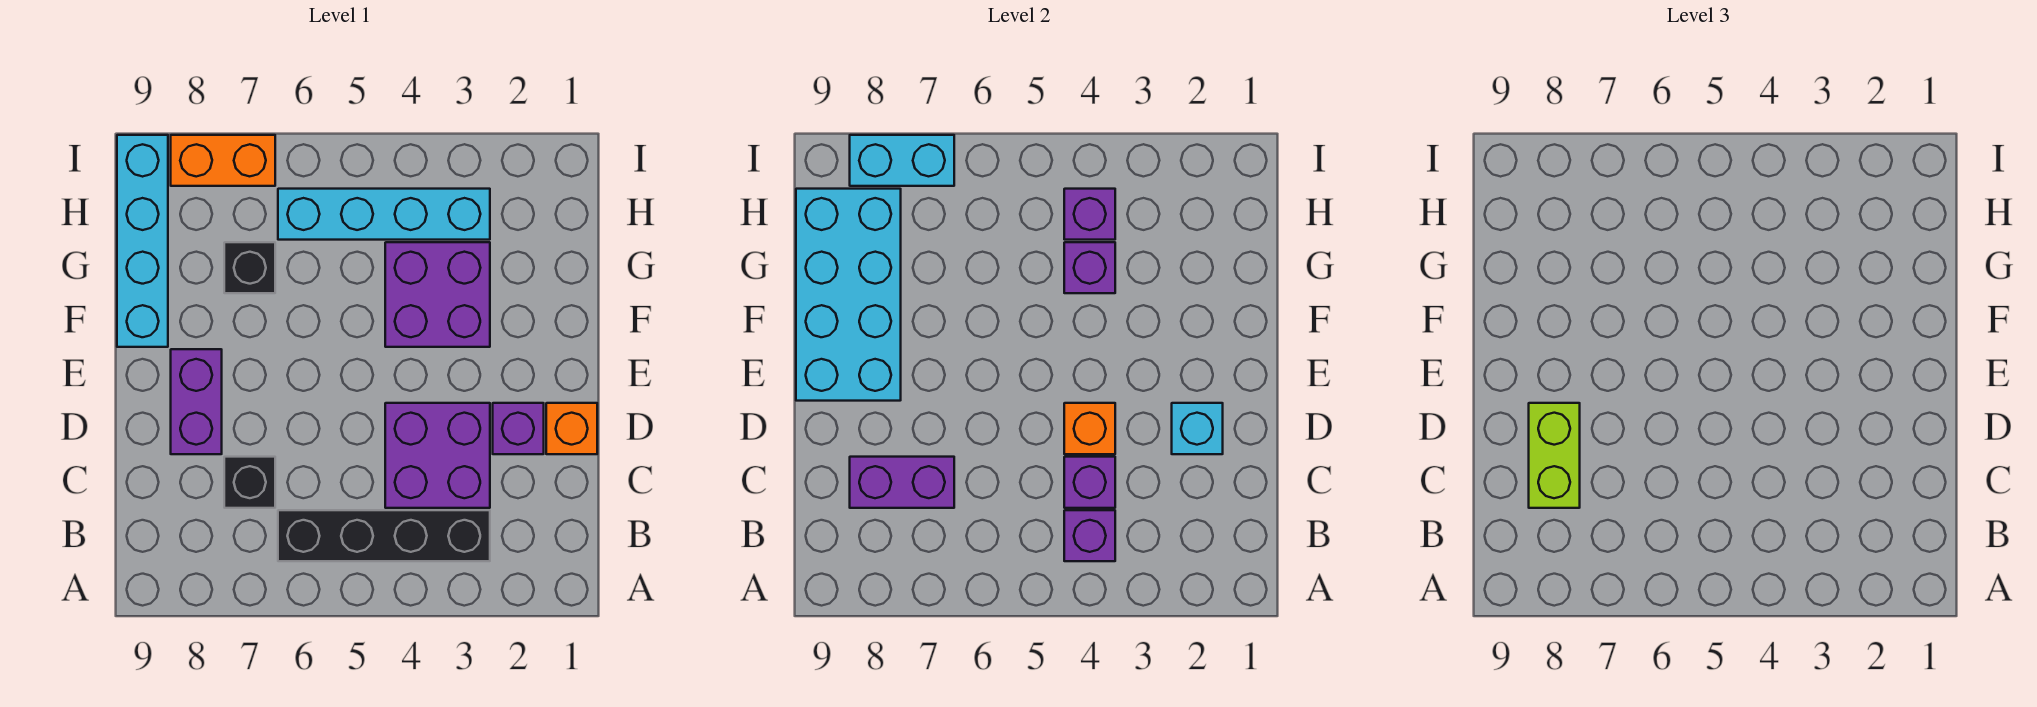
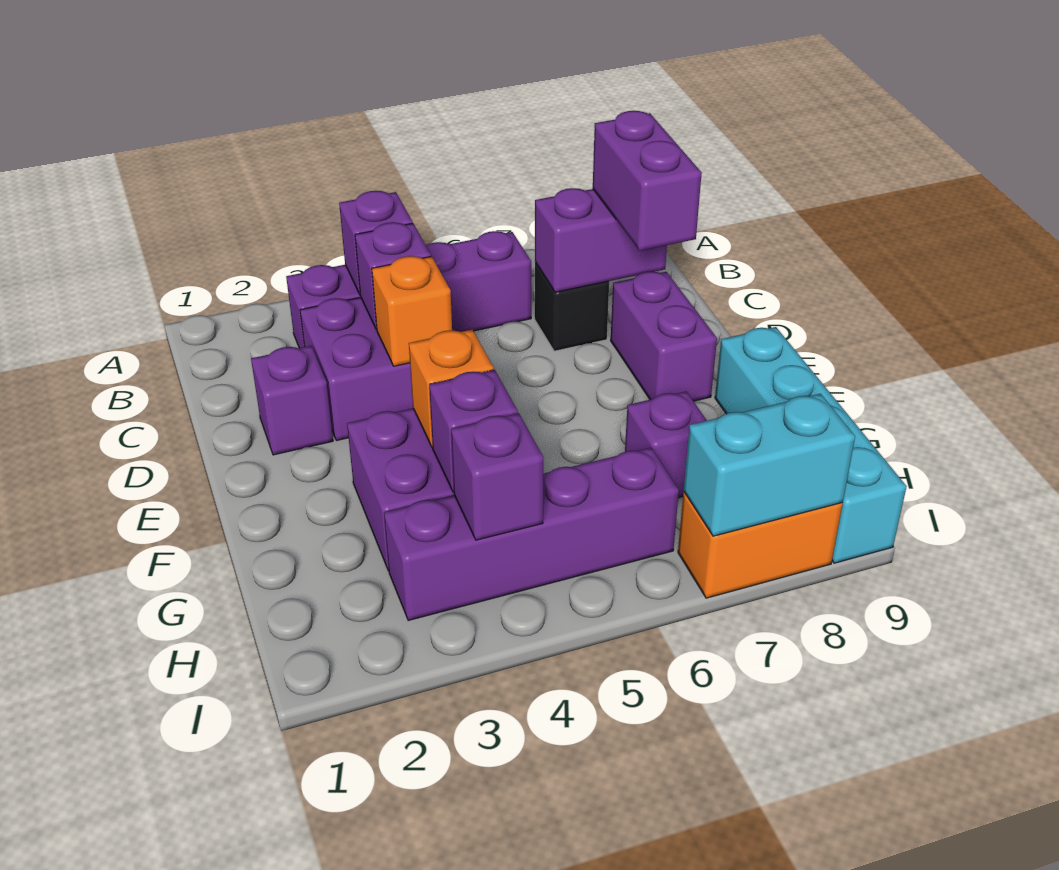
black 1x4 brick [278,510,490,561] -> purple 1x4 brick [286,231,531,348]
lime 1x2 brick [1529,403,1580,508] -> purple 1x2 brick [593,111,702,251]
orange 1x1 brick [546,403,597,454] -> orange 1x1 brick moved to [409,330,494,447]
cyan 1x1 brick [1172,403,1223,454] -> none
cyan 2x4 brick [796,189,901,401] -> none
black 1x1 brick [224,242,275,293] -> purple 1x1 brick [625,391,707,498]
cyan 1x4 brick [278,189,490,240] -> purple 1x4 brick [384,448,679,621]

